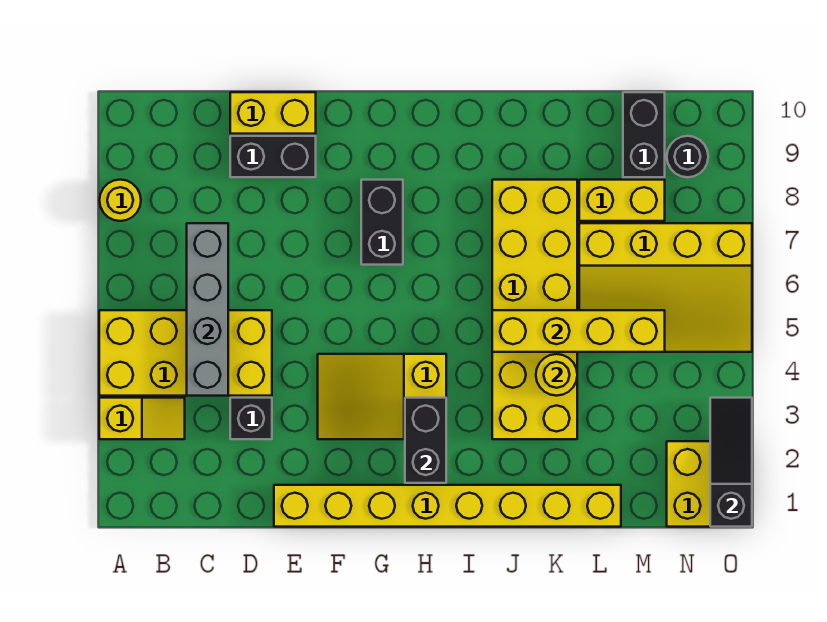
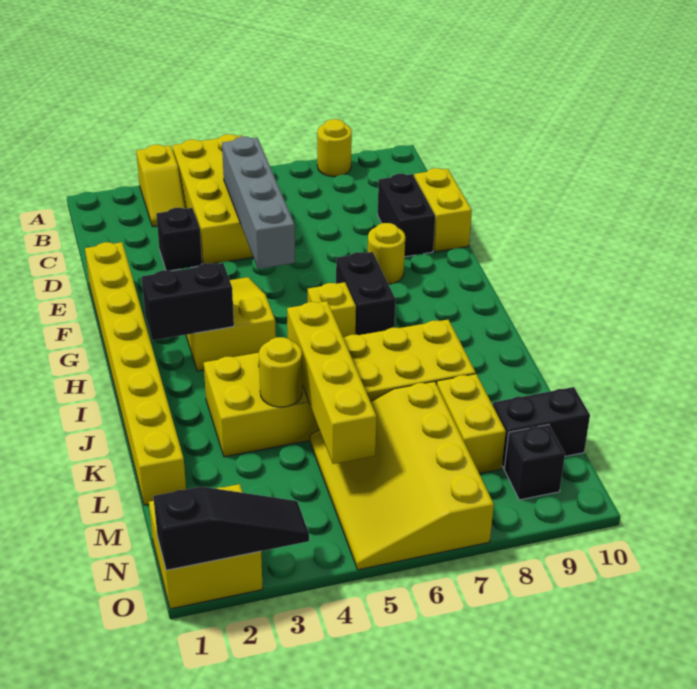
grey 1x4 brick [187,223,228,396] -> grey 1x4 brick turned to [222,137,295,269]
none -> yellow 1x1 round brick [368,223,405,284]
black 1x2 brick [361,180,403,265] -> black 1x2 brick turned to [336,252,396,335]
none -> yellow 1x1 brick [308,282,356,338]
black 1x1 round brick [667,136,708,177] -> black 1x1 brick [504,425,565,500]

